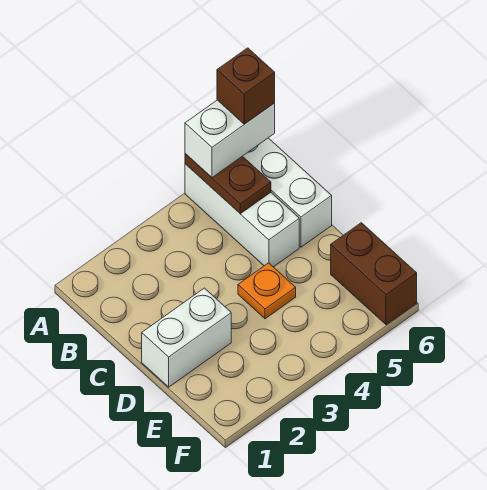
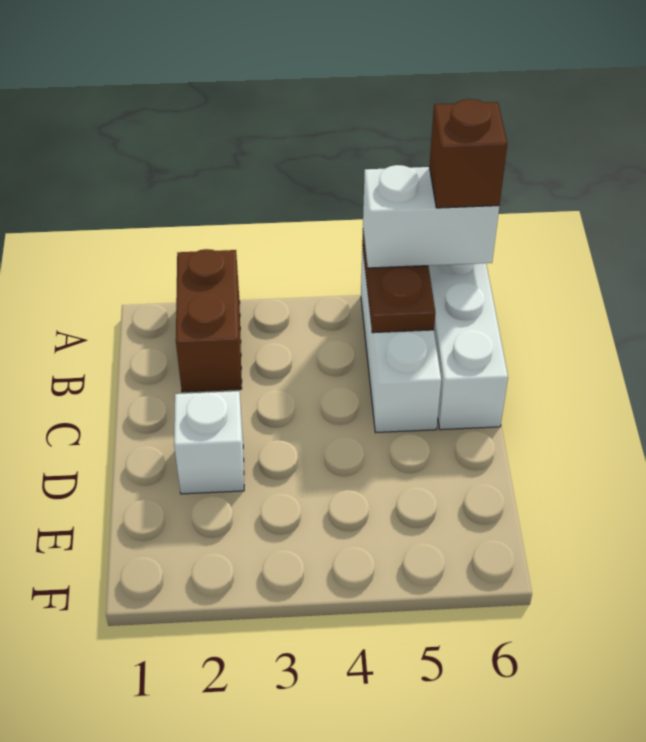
white 1x2 brick [142,288,231,387] -> white 1x1 brick [174,391,244,494]
orange 1x1 plate [238,263,296,319] -> none
brown 1x2 brick [331,223,417,325] -> brown 1x2 brick moved to [176,249,242,392]

